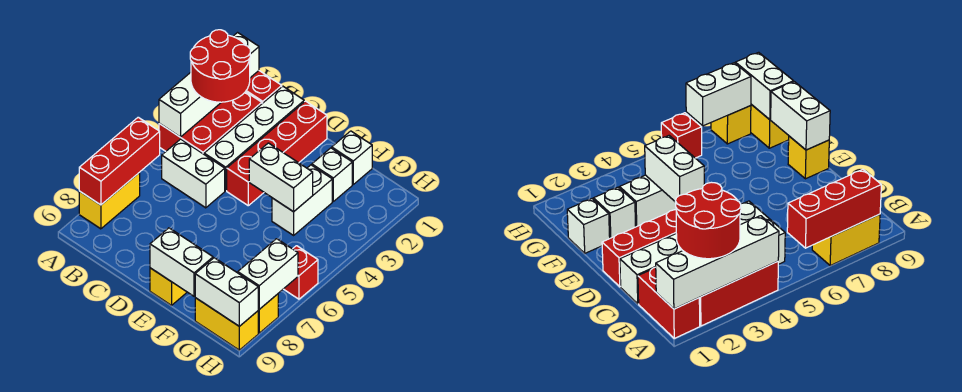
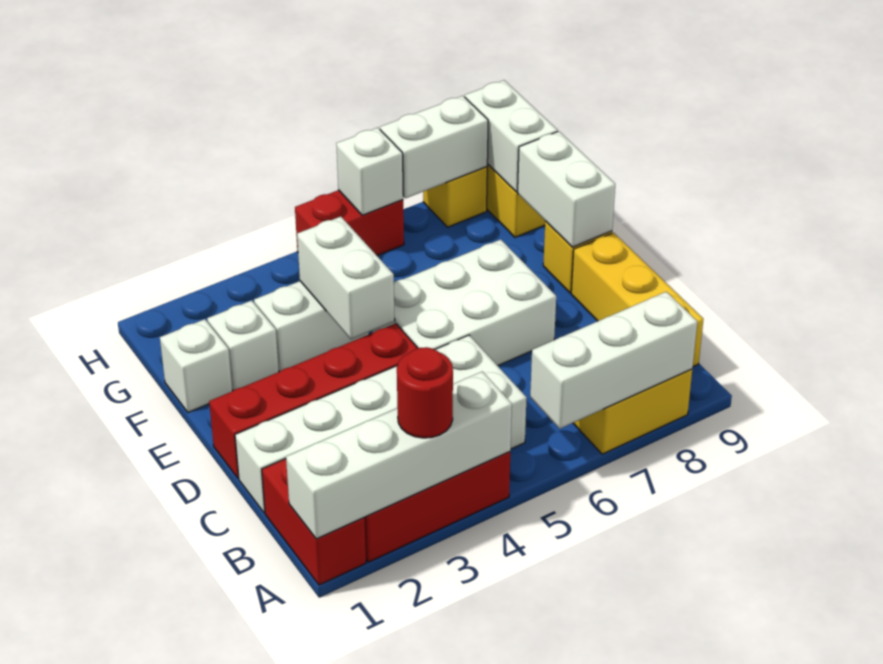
red 2x2 round brick [190,30,250,102] -> red 1x1 round brick [397,347,453,438]
red 1x3 brick [79,117,160,205] -> white 1x3 brick [530,292,697,429]
none -> yellow 1x3 brick [571,233,703,367]
none -> white 2x3 brick [372,239,556,366]
red 1x1 brick [284,246,318,299] -> red 1x2 brick [295,190,404,256]
none -> white 1x1 brick [336,128,403,215]

